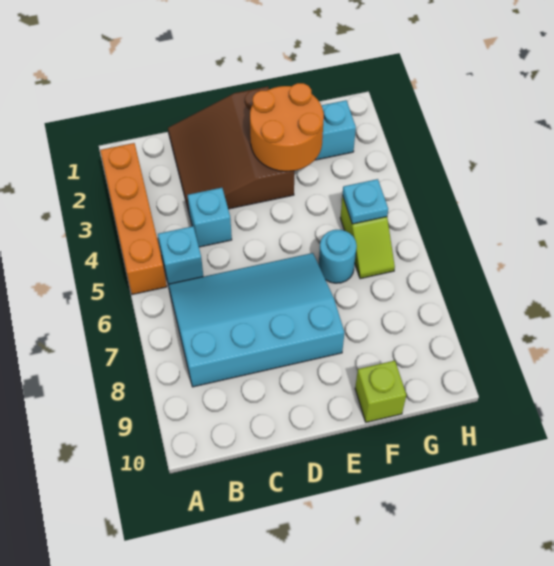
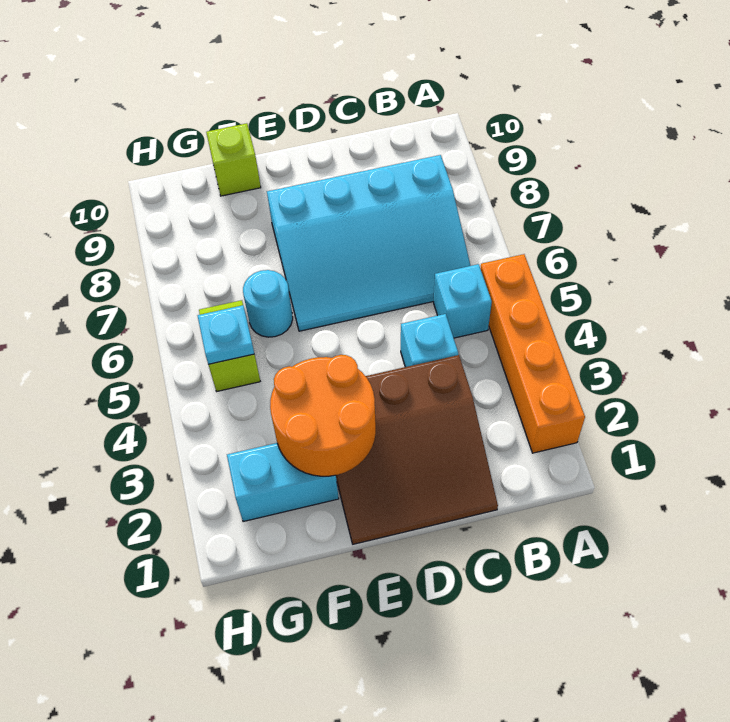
brown 3x3 slope [168,87,294,215] -> brown 3x3 slope turned to [336,355,498,544]

